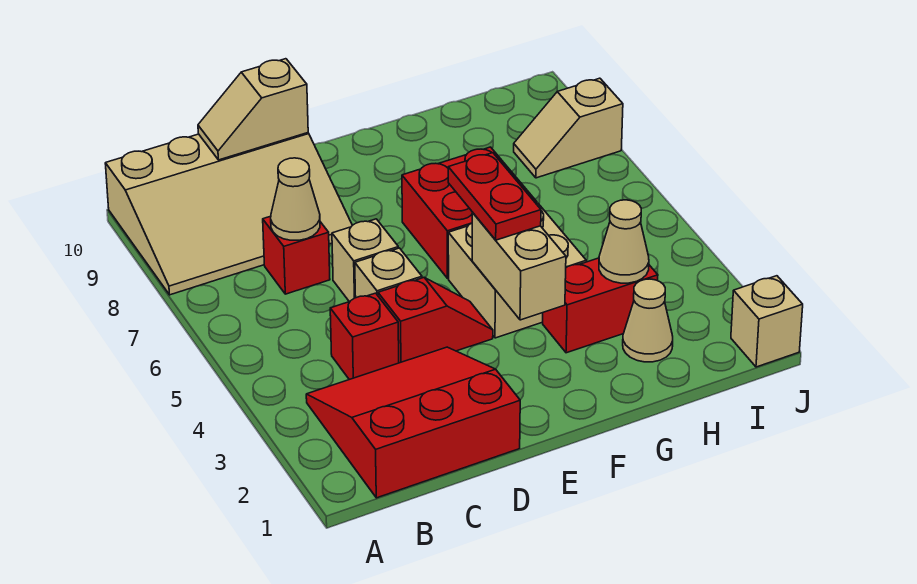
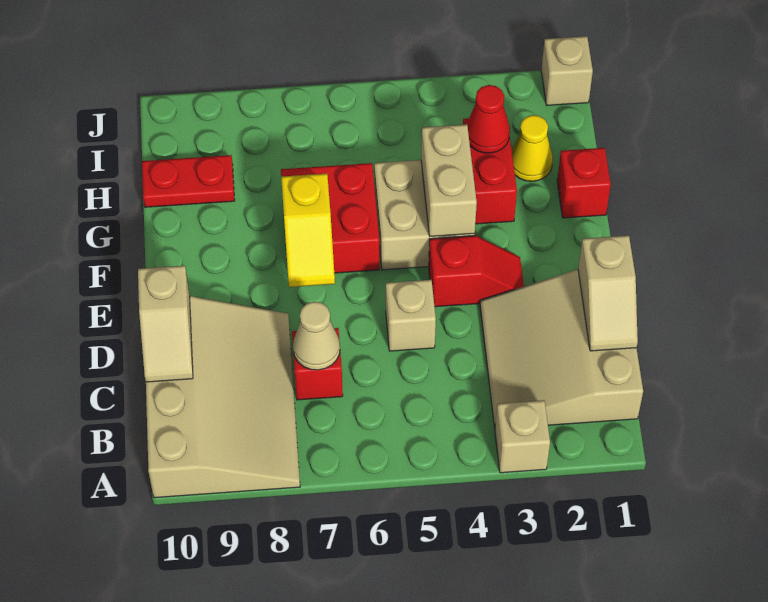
red 3x3 slope [306,347,520,498] -> tan 3x3 slope [480,270,643,428]
red 1x1 brick [330,293,399,380] -> red 1x1 brick moved to [557,148,611,218]
red 1x2 slope [378,278,493,363] -> red 1x2 slope turned to [429,236,524,307]
tan 1x1 brick [332,219,398,302] -> tan 1x1 brick moved to [495,400,550,473]
none -> yellow 1x2 slope [281,174,335,287]
tan 1x2 brick [472,213,566,320] -> tan 1x2 brick turned to [421,124,477,237]
red 1x2 plate [448,153,541,240] -> red 1x2 plate moved to [142,155,235,207]
tan 1x1 cone [623,279,673,362] -> yellow 1x1 cone [512,115,553,181]
tan 1x1 cone [599,200,649,283] -> red 1x1 cone [467,85,510,153]
tan 1x2 slope [514,78,623,178] -> tan 1x2 slope moved to [578,235,638,351]

